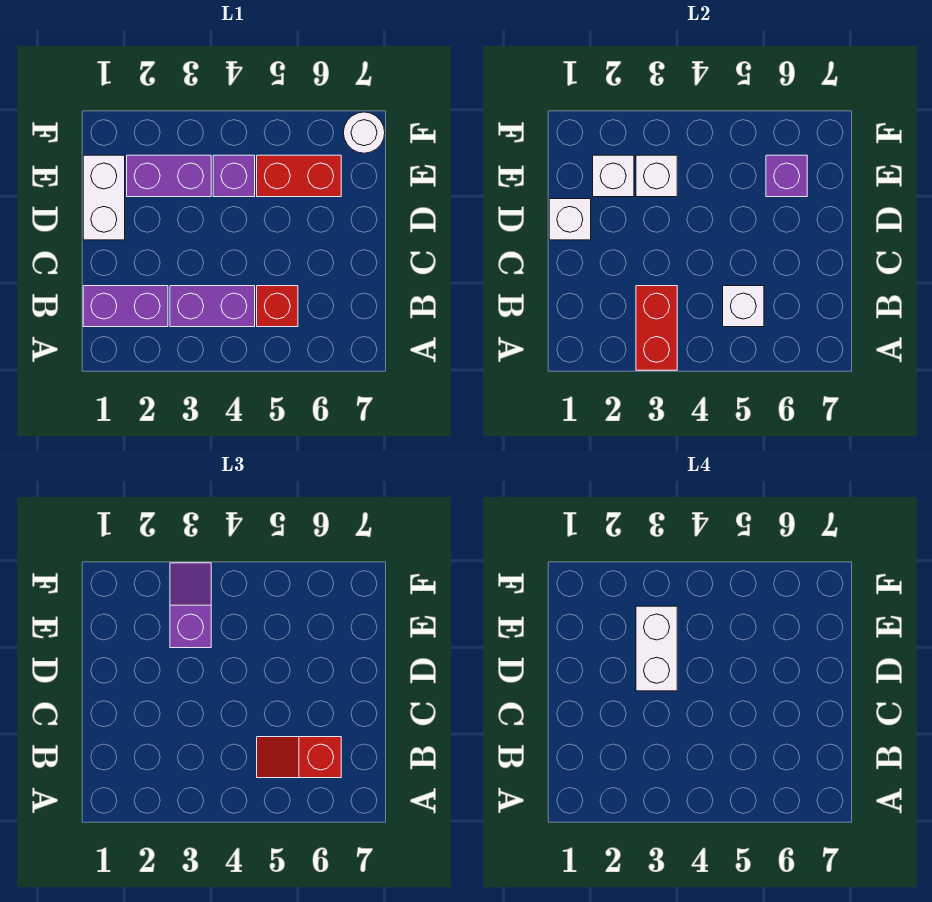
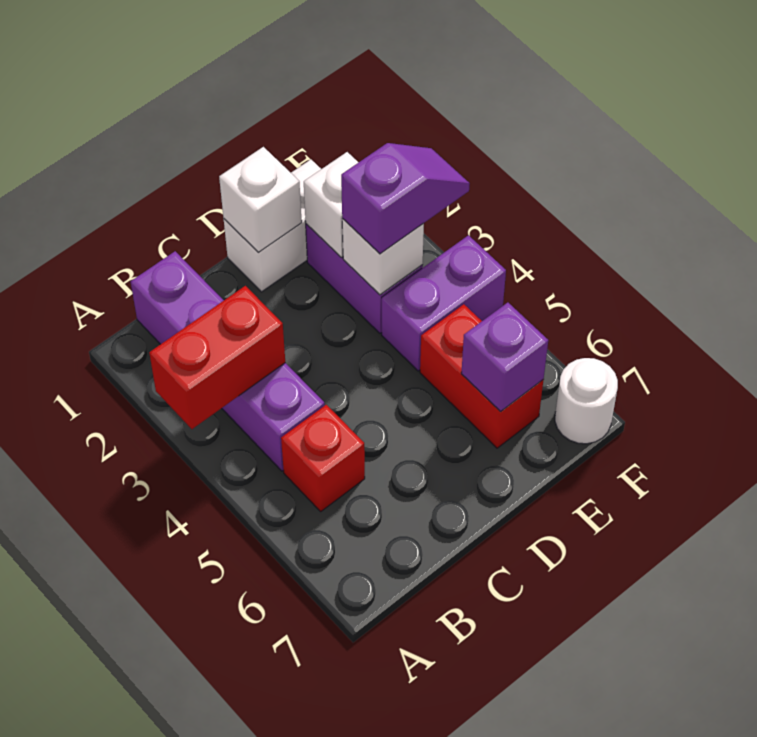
white 1x1 brick [723,286,764,327] -> none
red 1x2 slope [257,737,341,778] -> none
white 1x2 brick [636,606,677,691] -> none
purple 1x1 brick [213,155,255,197] -> purple 1x2 brick [382,235,506,371]

